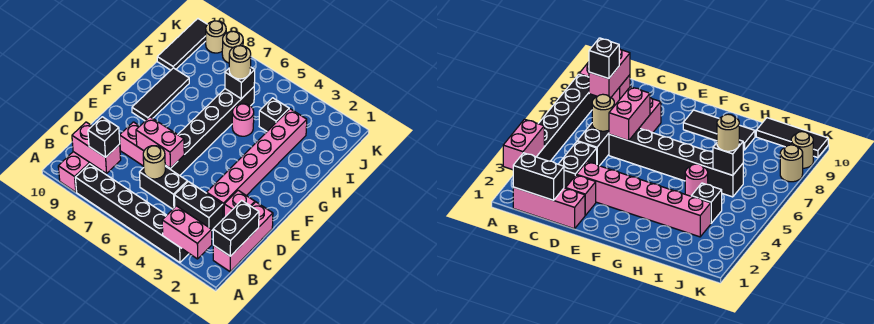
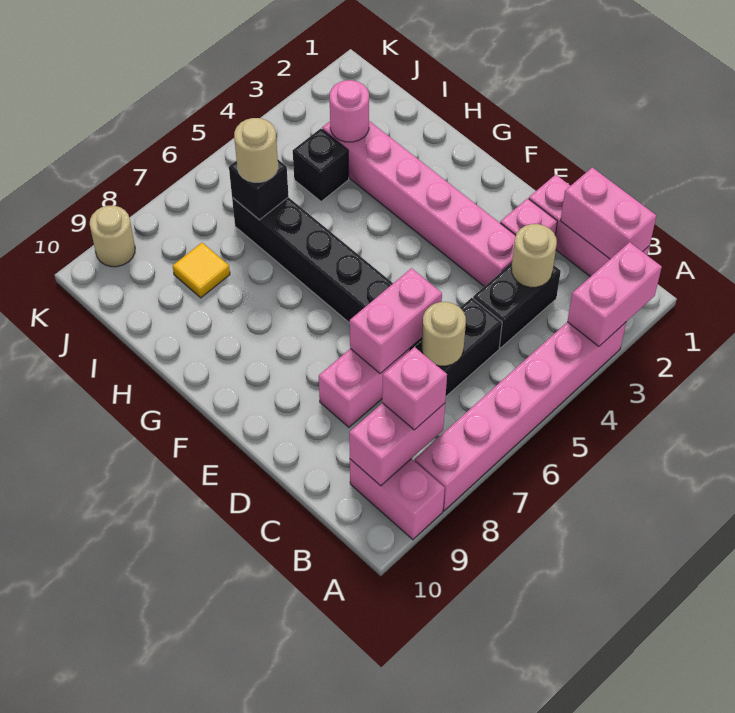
black 1x6 brick [75,164,189,262] -> pink 1x6 brick [415,322,626,511]
black 1x2 brick [213,200,259,256] -> pink 1x2 brick [560,167,656,259]
black 1x1 brick [88,117,120,157] -> pink 1x1 brick [382,347,447,430]
black 1x3 tile [132,68,189,121] -> none
pink 1x1 round brick [232,104,254,136] -> pink 1x1 round brick moved to [330,80,369,142]
none -> yellow 1x1 tile [173,243,230,298]
black 1x3 tile [157,19,207,70] -> none
tan 1x1 round brick [222,31,243,63] -> tan 1x1 round brick moved to [512,224,557,287]

